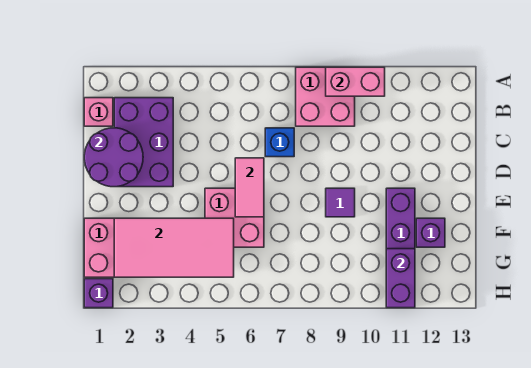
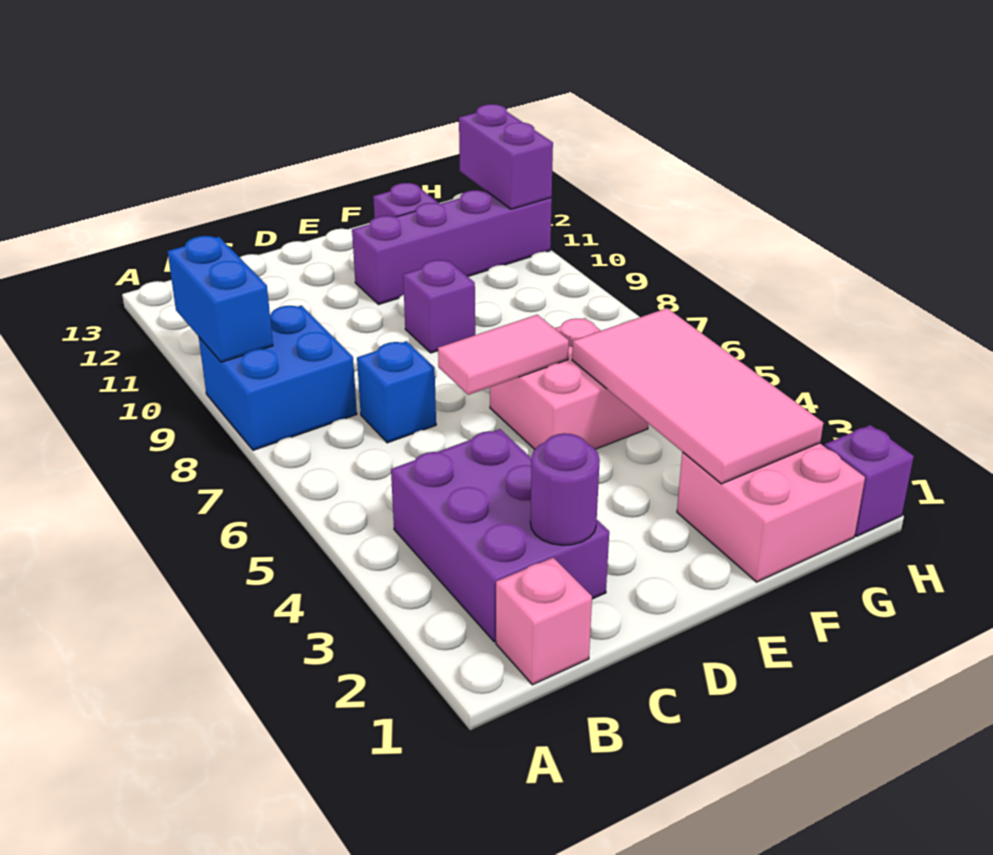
pink 2x2 brick [296,67,355,126] -> blue 2x2 brick [199,305,357,450]
pink 1x2 brick [326,67,385,96] -> blue 1x2 brick [167,236,273,362]
purple 2x3 brick [114,98,173,187] -> purple 2x3 brick turned to [391,429,609,642]
purple 2x2 round brick [84,128,143,187] -> purple 1x1 round brick [530,433,600,545]
purple 1x1 tile [326,188,355,217] -> purple 1x1 brick [403,260,475,353]
purple 1x2 brick [386,249,415,308] -> purple 1x2 brick turned to [459,104,553,209]

